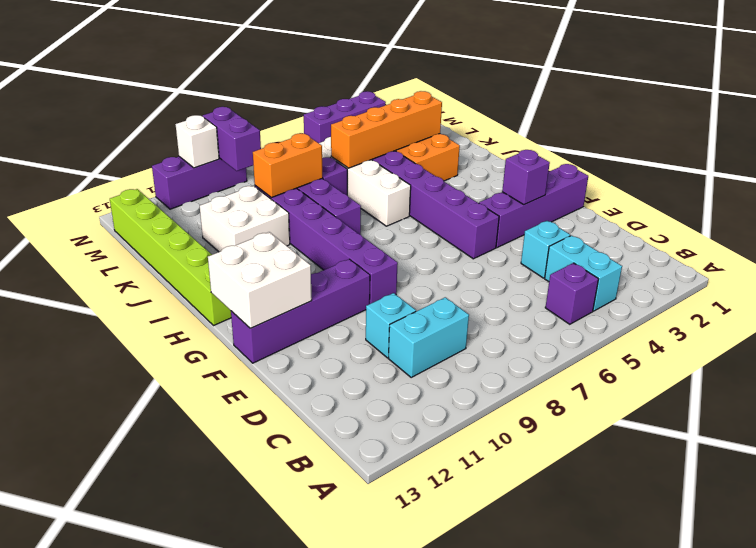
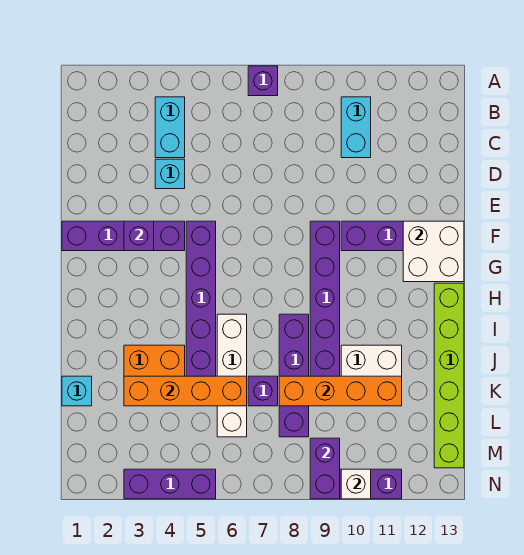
purple 1x1 brick [545,263,598,324] -> purple 1x1 brick moved to [248,66,278,96]
cyan 1x2 brick [388,297,469,377] -> cyan 1x2 brick turned to [341,97,371,158]
cyan 1x1 brick [366,293,416,358] -> cyan 1x1 brick moved to [62,376,92,406]
orange 1x2 brick [253,133,323,198] -> orange 1x4 brick [279,376,402,406]

